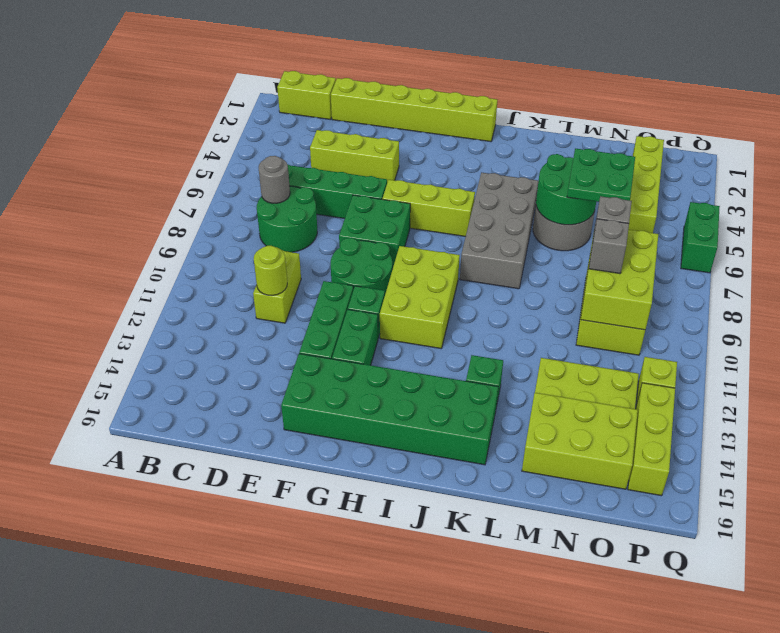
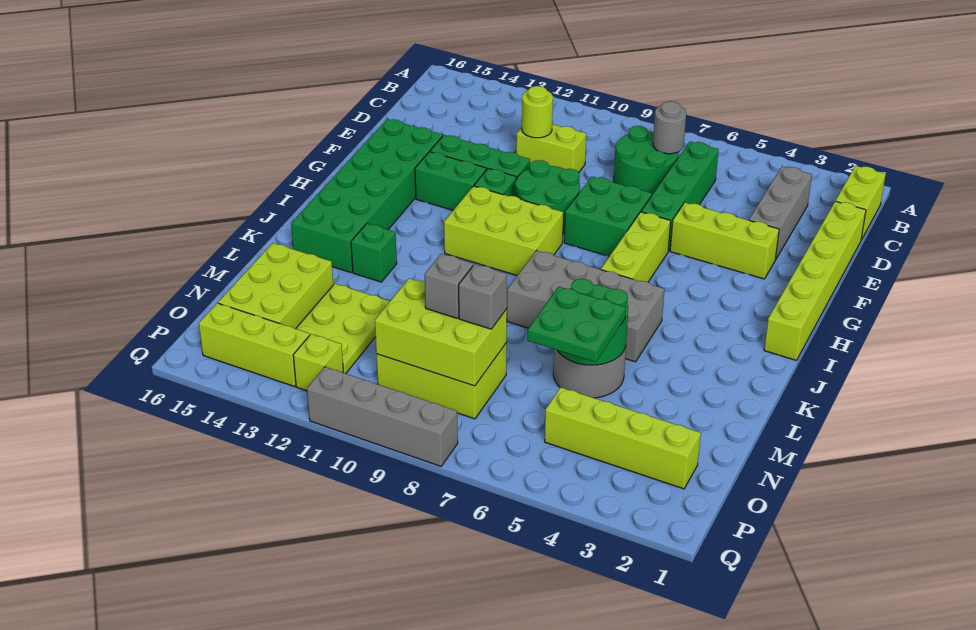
none -> grey 1x3 brick [749,166,812,260]
lime 1x3 brick [310,130,399,183] -> lime 1x3 brick turned to [670,203,779,279]
green 1x2 brick [681,202,720,273] -> none
none -> grey 1x4 brick [307,367,458,466]

